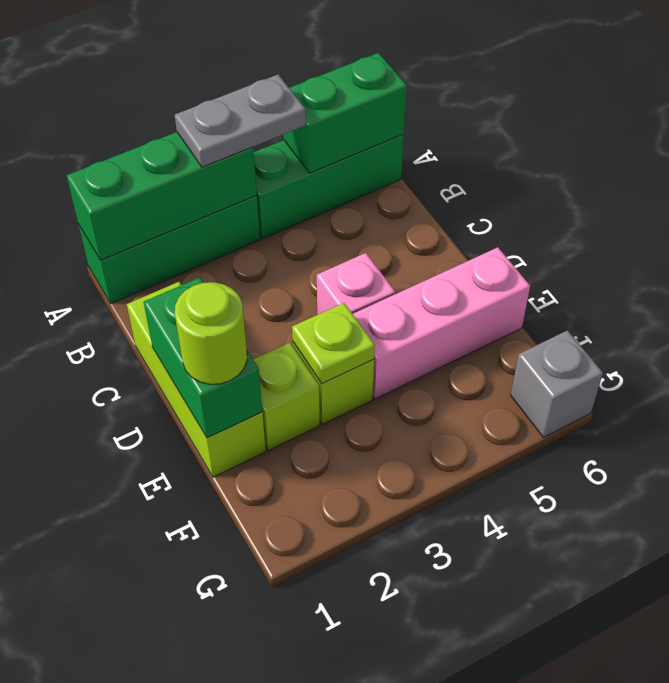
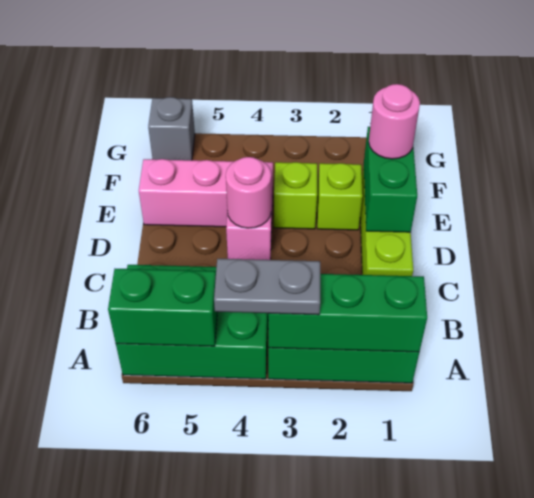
green 1x3 brick [254,135,404,239] -> green 2x3 brick [116,265,268,379]
none -> pink 1x1 round brick [226,157,271,228]
lime 1x1 round brick [175,282,247,384] -> pink 1x1 round brick [369,84,420,159]
lime 1x1 plate [292,303,375,383] -> none

